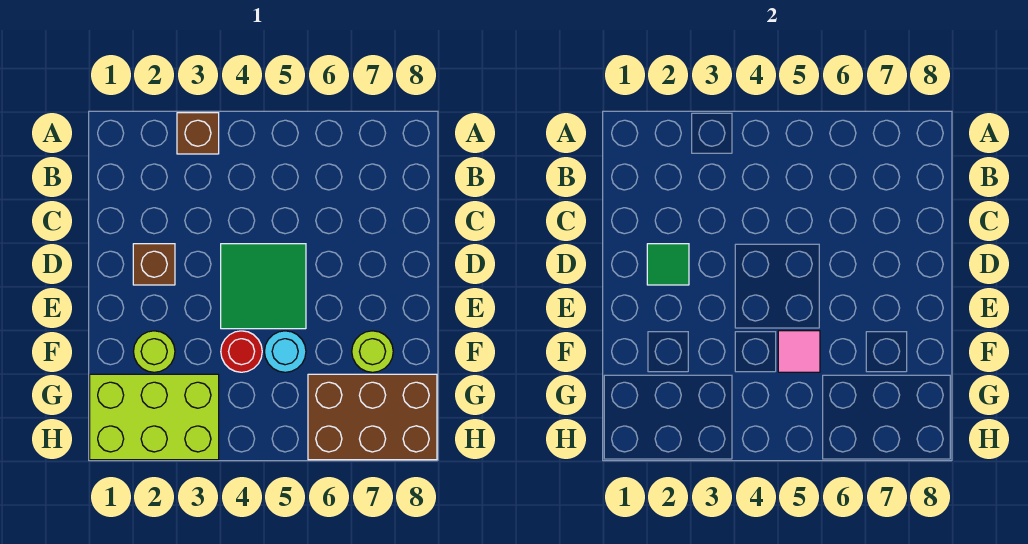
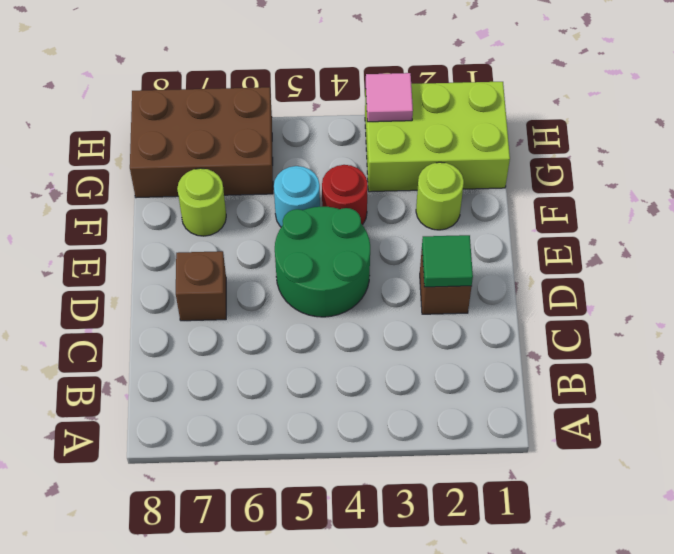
brown 1x1 brick [177,113,219,154] -> brown 1x1 brick moved to [176,251,226,321]
green 2x2 tile [221,244,306,329] -> green 2x2 round brick [275,207,370,317]
pink 1x1 tile [778,331,820,372] -> pink 1x1 tile moved to [366,73,413,122]

